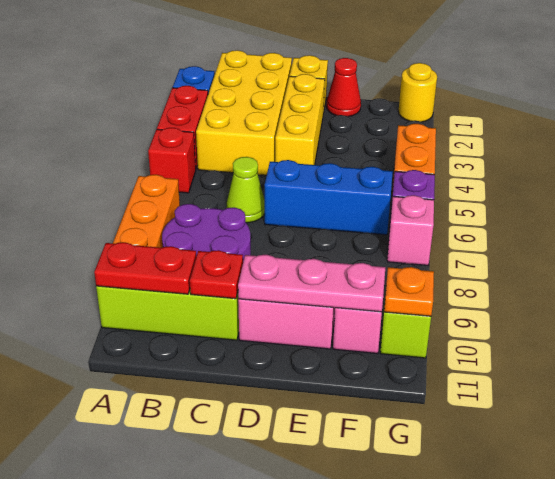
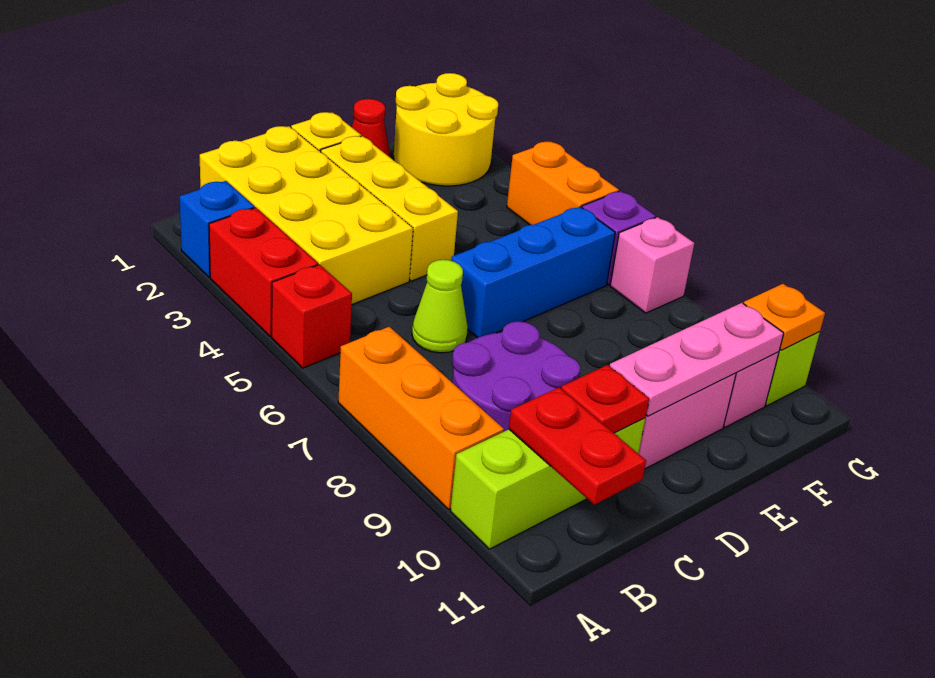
red 1x2 plate [94,242,196,294] -> red 1x2 plate turned to [509,387,646,505]
yellow 1x1 round brick [398,63,437,122] -> yellow 2x2 round brick [394,73,498,186]

